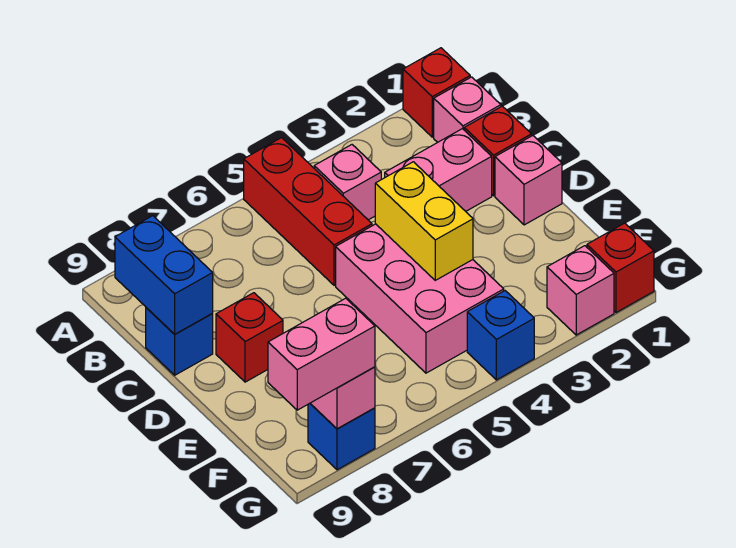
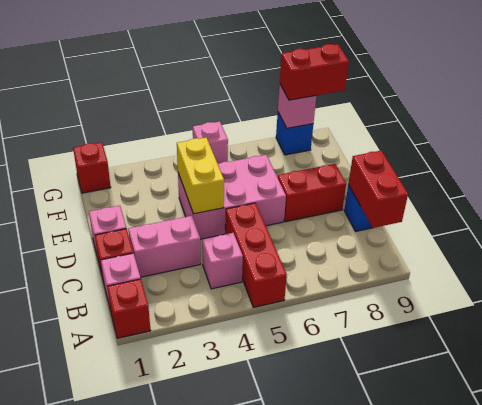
blue 1x2 brick [115,216,213,334] -> red 1x2 brick [348,151,408,228]
pink 2x3 brick [336,224,504,373] -> pink 2x3 brick turned to [178,155,286,239]
red 1x1 brick [216,293,283,382] -> red 1x2 brick [278,164,346,222]
pink 1x1 brick [547,246,614,335] -> pink 1x1 brick moved to [193,121,228,164]
blue 1x1 brick [467,291,534,380] -> none
pink 1x2 brick [268,298,375,410] -> red 1x2 brick [280,44,349,100]

